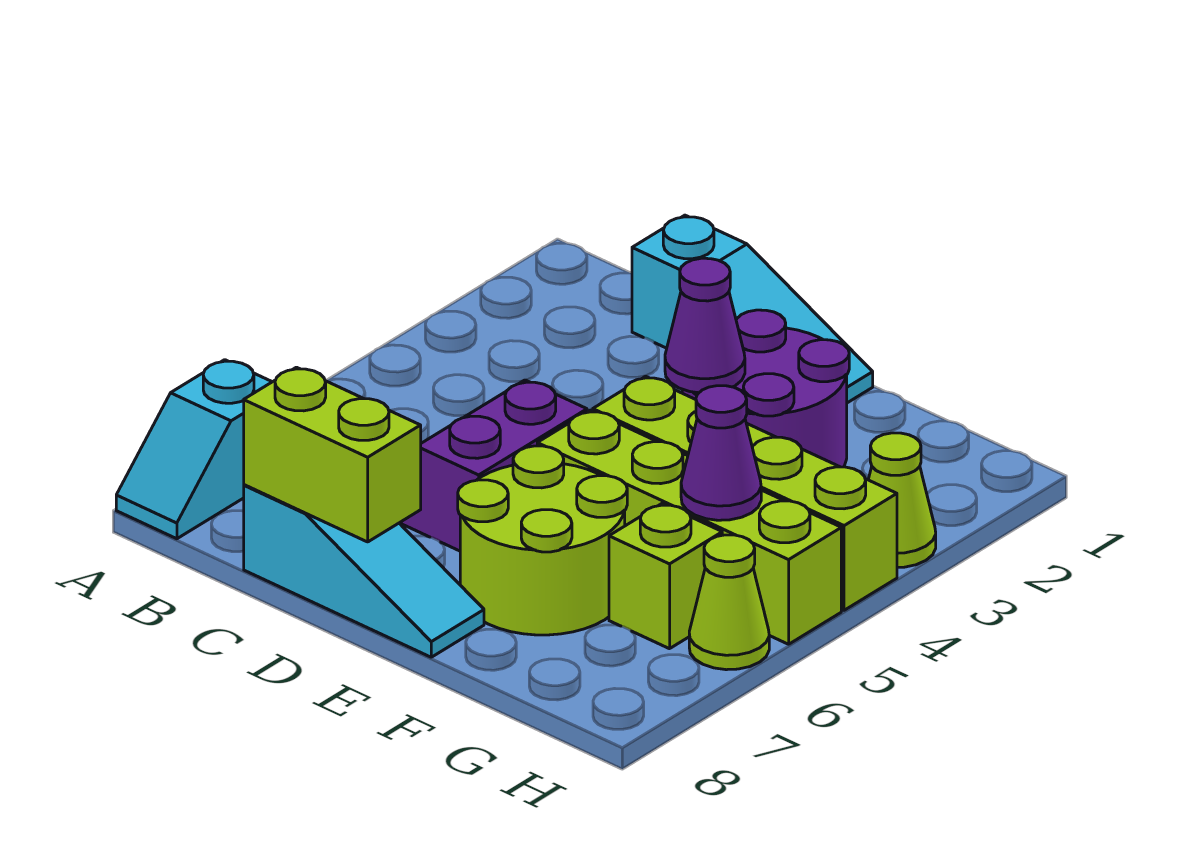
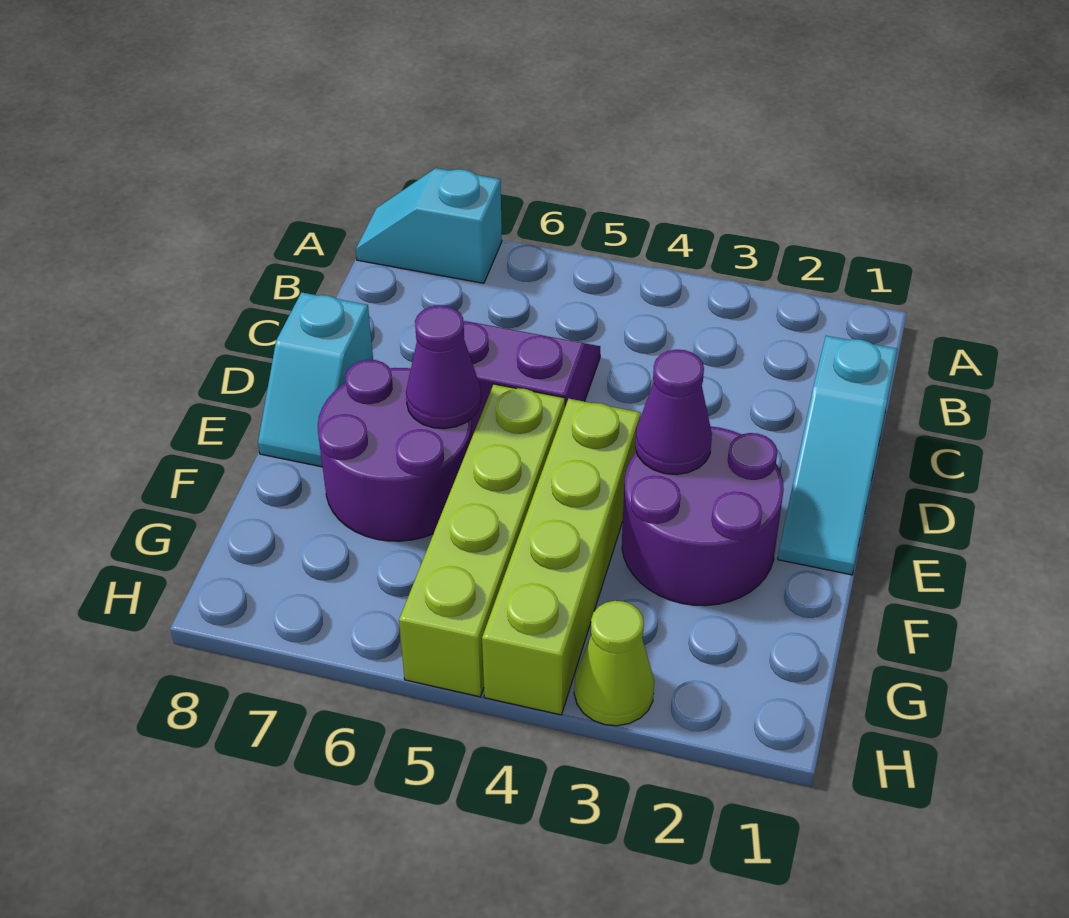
cyan 1x3 slope [244,485,484,657] -> cyan 1x2 slope [258,292,373,467]
lime 1x2 brick [244,367,421,542] -> none
lime 2x2 round brick [458,446,627,635] -> purple 2x2 round brick [318,360,472,541]
purple 1x1 cone [681,386,761,520] -> purple 1x1 cone moved to [406,305,481,429]
lime 1x1 brick [609,504,722,649] -> none
lime 1x1 cone [689,535,769,670] -> none

